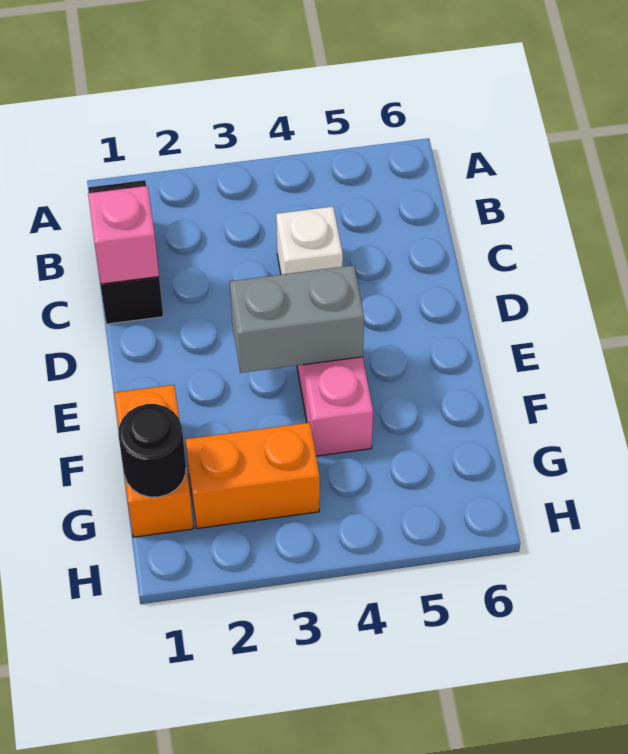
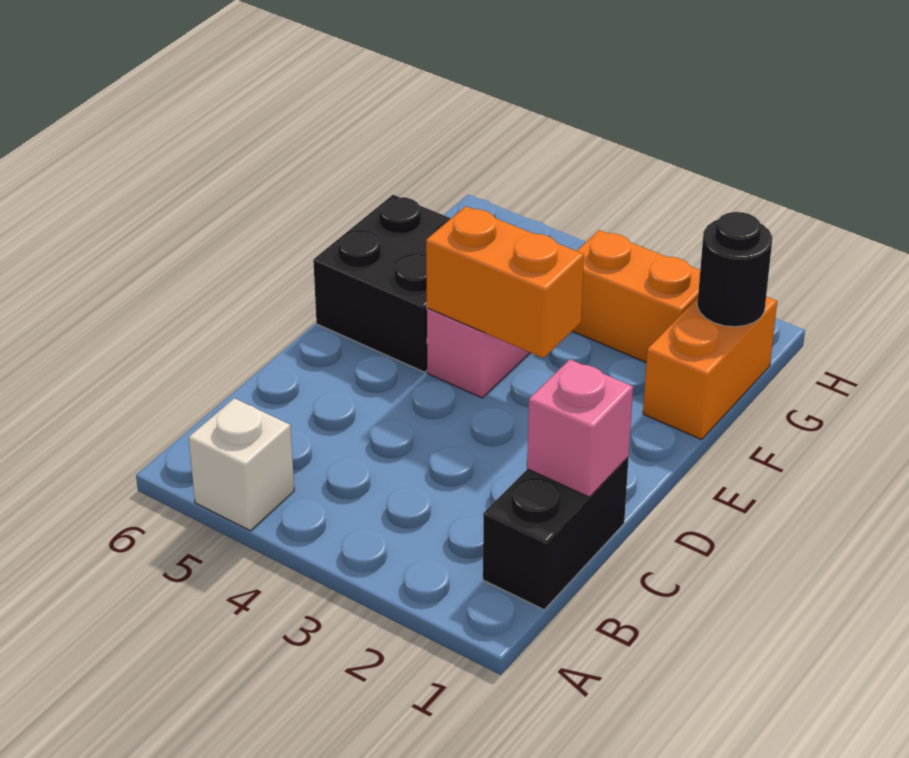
white 1x1 brick [276,207,343,275] -> white 1x1 brick moved to [189,398,294,531]
grey 1x2 brick [230,265,364,373] -> orange 1x2 brick [426,206,584,358]
none -> black 2x2 brick [313,195,451,372]

